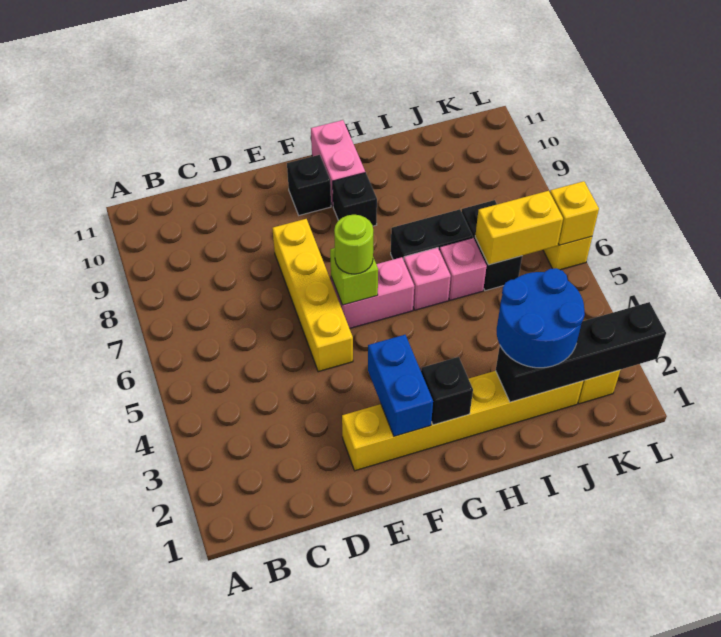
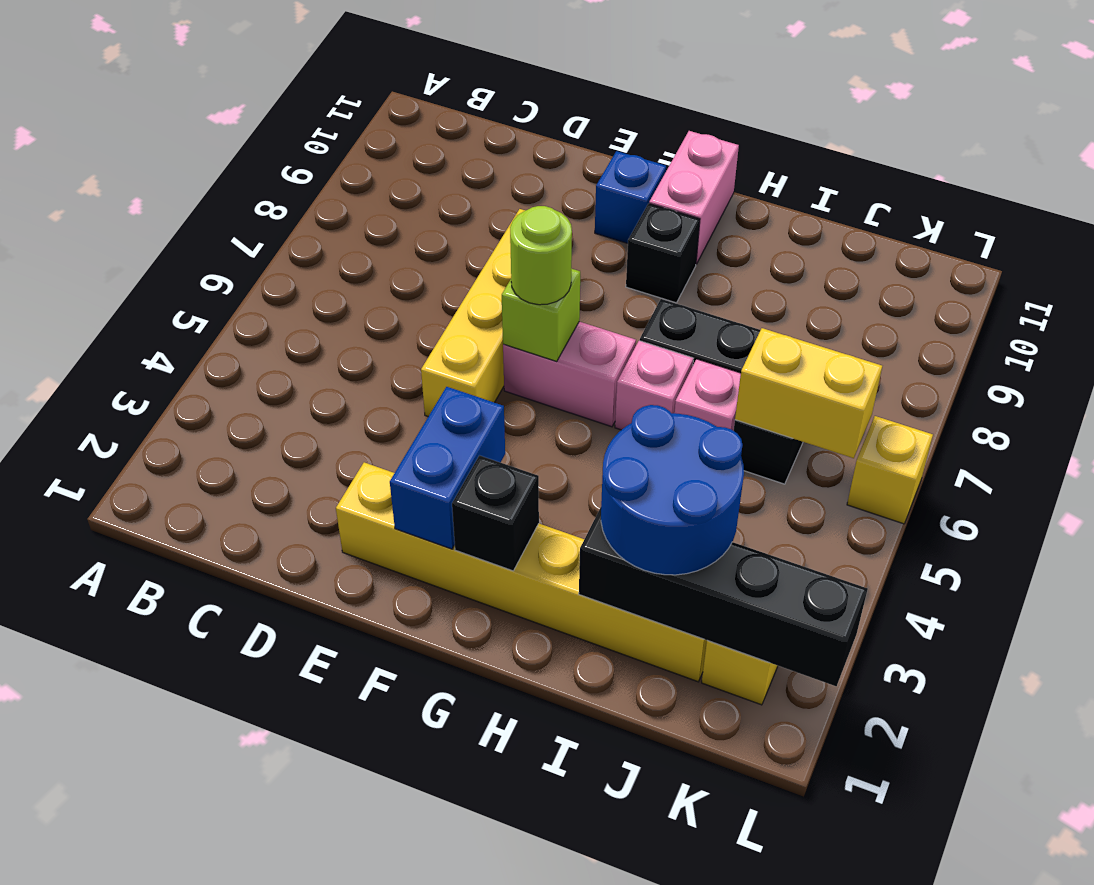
black 1x1 brick [287,155,331,215] -> blue 1x1 brick [595,151,666,243]
yellow 1x1 brick [550,181,599,245] -> none

